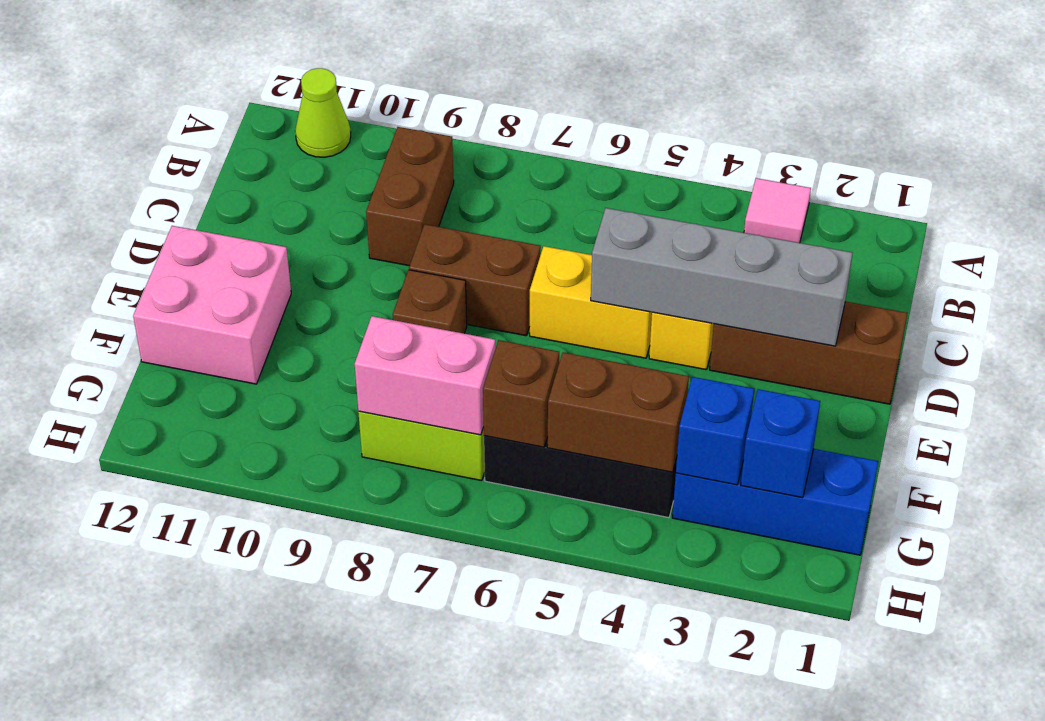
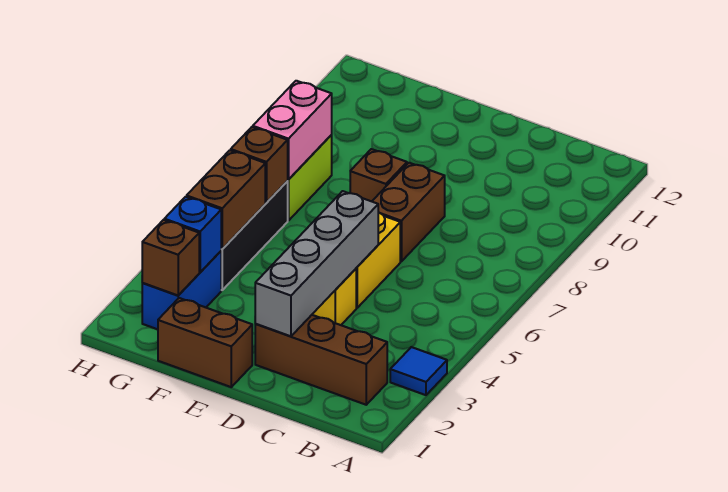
pink 1x1 tile [744,178,811,243] -> blue 1x1 tile [390,347,447,395]
lime 1x1 cone [295,68,351,157] -> none
brown 1x2 brick [366,127,454,266] -> brown 1x2 brick moved to [158,298,252,387]
brown 1x3 brick [710,301,907,404] -> brown 1x3 brick turned to [255,315,387,405]
pink 2x2 brick [133,226,291,384] -> none
blue 1x3 brick [672,449,878,555] -> blue 1x2 brick [142,251,221,329]
blue 1x1 brick [741,389,820,498] -> brown 1x1 brick [142,220,199,296]

